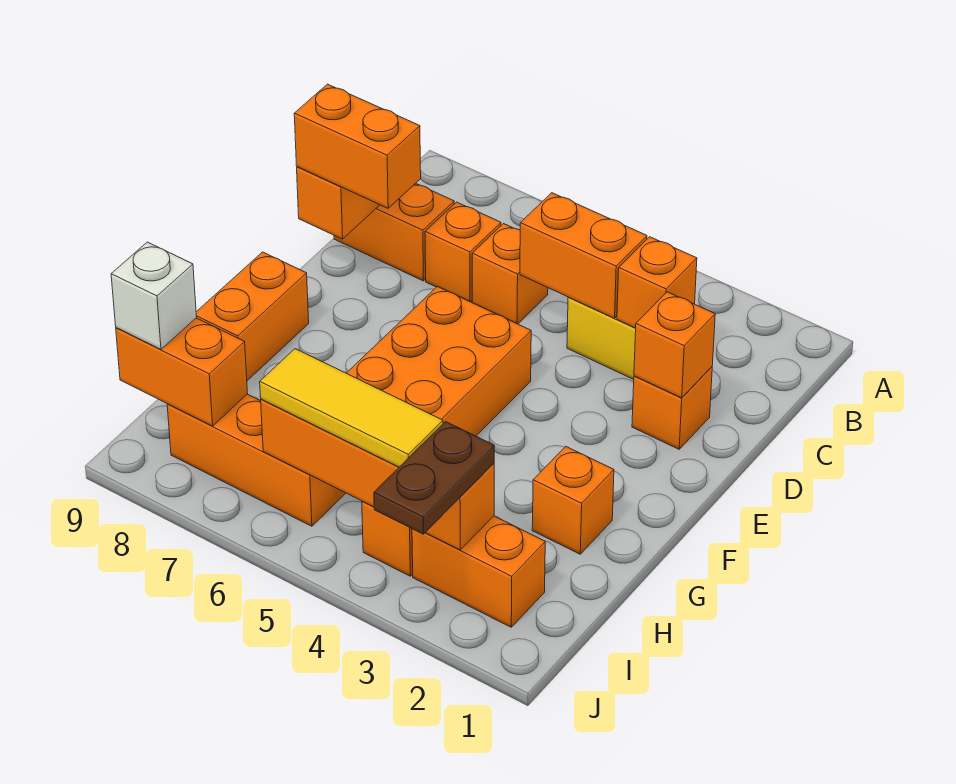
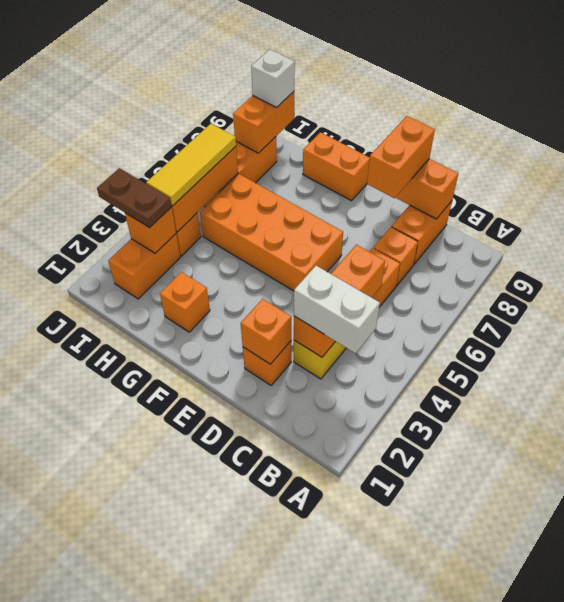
none -> white 1x2 brick [294,266,380,353]

